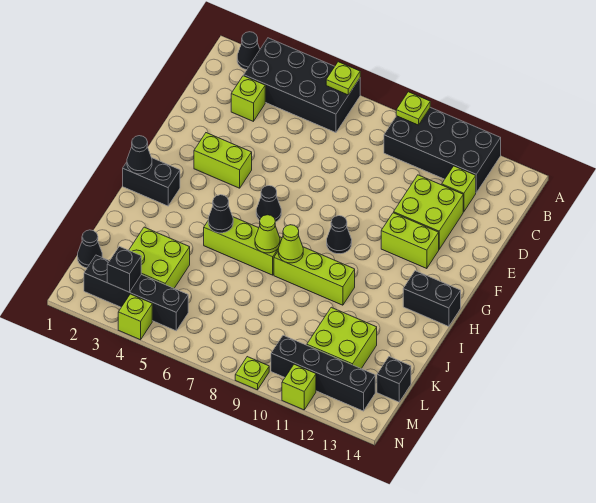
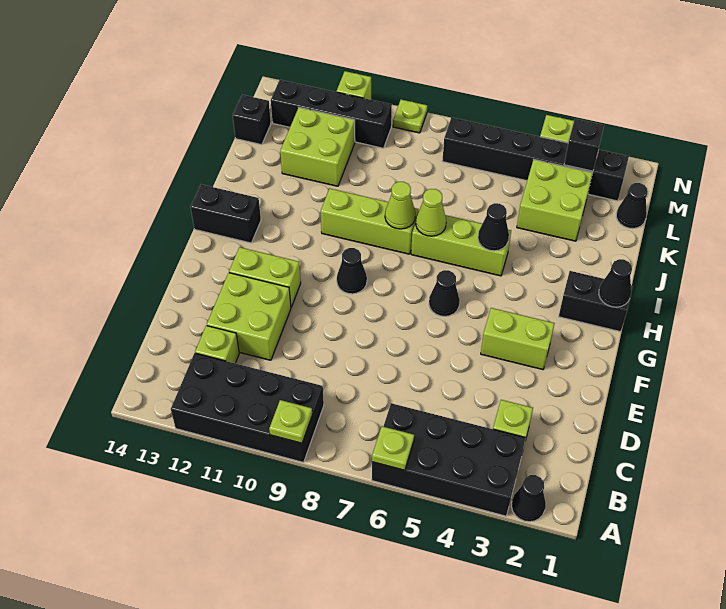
black 1x4 brick [84,255,188,331] -> black 1x6 brick [442,117,629,201]

